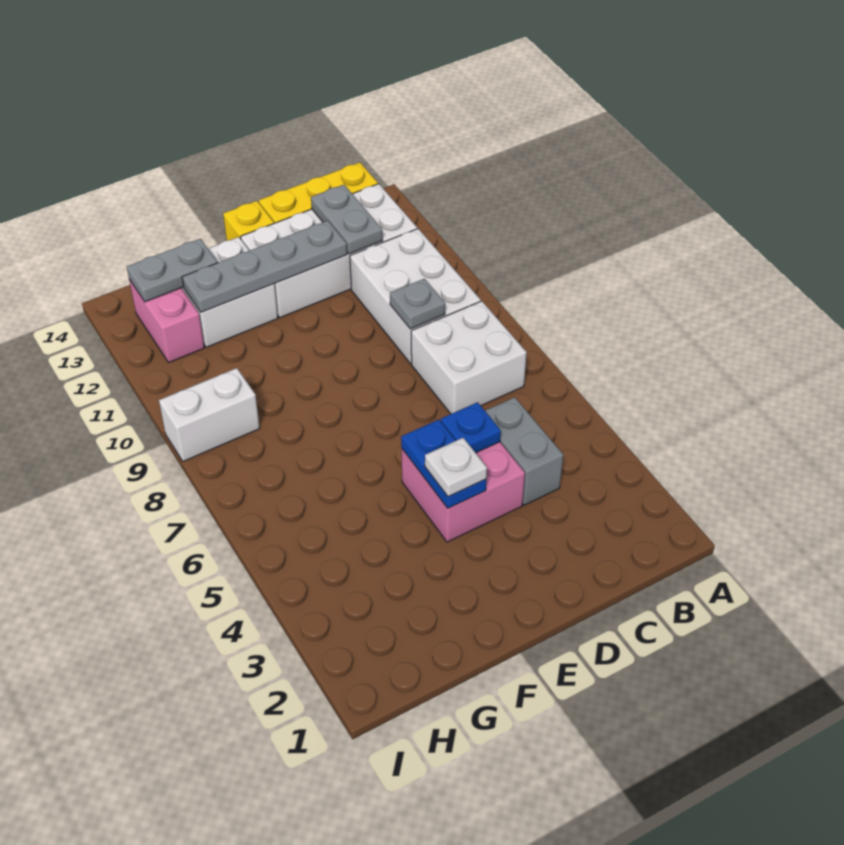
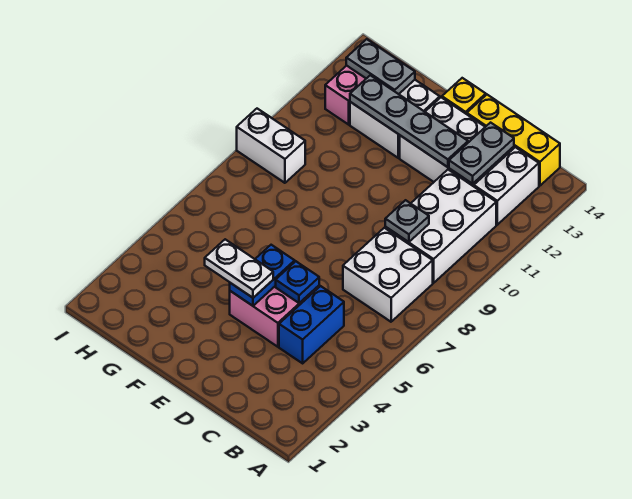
grey 1x2 brick [485,397,563,505] -> blue 1x2 brick [279,286,344,363]
white 1x1 plate [425,438,487,497] -> white 1x2 plate [205,239,273,298]

